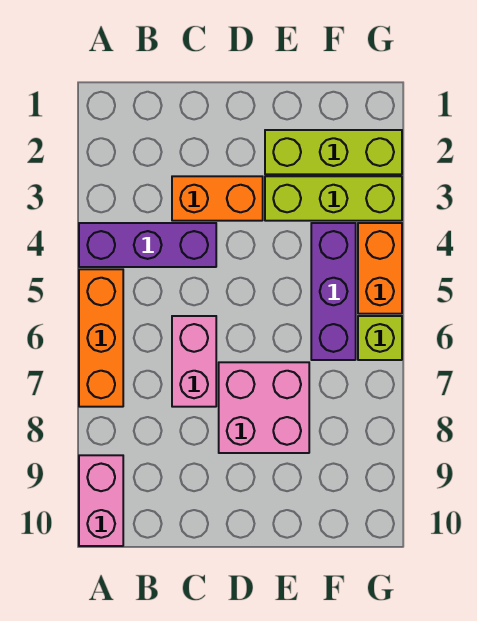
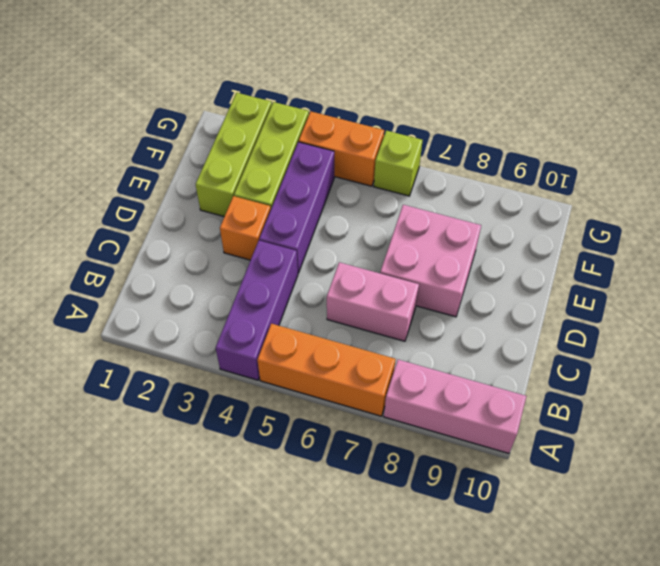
pink 1x2 brick [79,455,123,546] -> pink 1x3 brick [384,360,526,453]
orange 1x2 brick [172,176,263,221] -> orange 1x1 brick [220,196,271,260]
purple 1x3 brick [311,223,356,360] -> purple 1x3 brick turned to [259,142,334,273]

